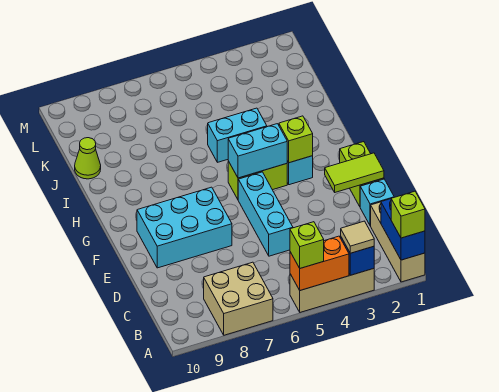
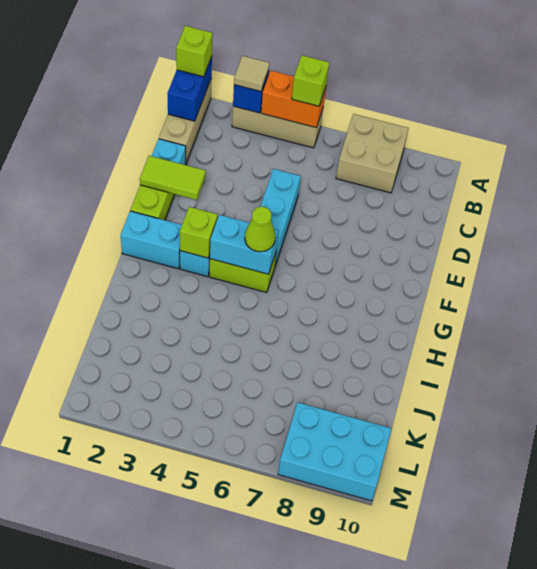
cyan 2x3 brick [137,187,232,268] -> cyan 2x3 brick moved to [278,403,392,501]
cyan 1x2 brick [208,108,267,162] -> cyan 1x2 brick moved to [121,211,182,269]
lime 1x1 cone [75,138,101,179] -> lime 1x1 cone moved to [245,207,275,252]

